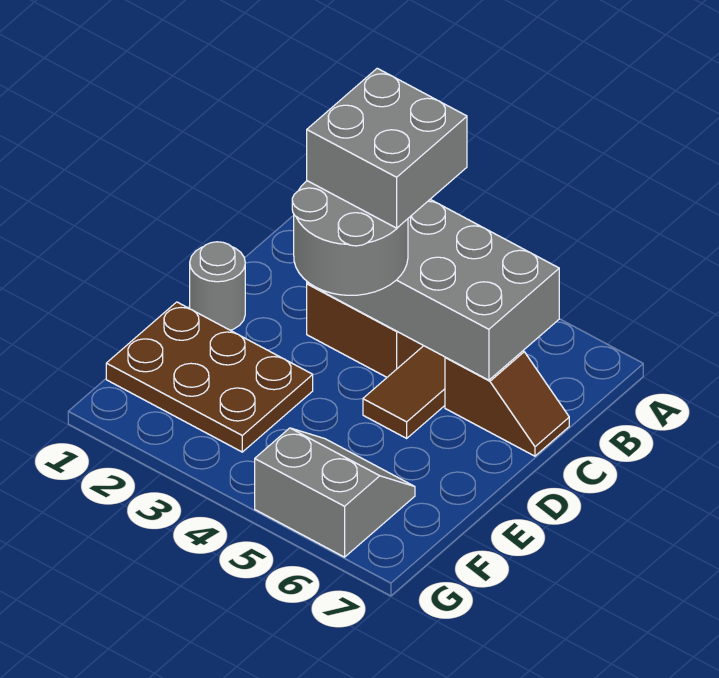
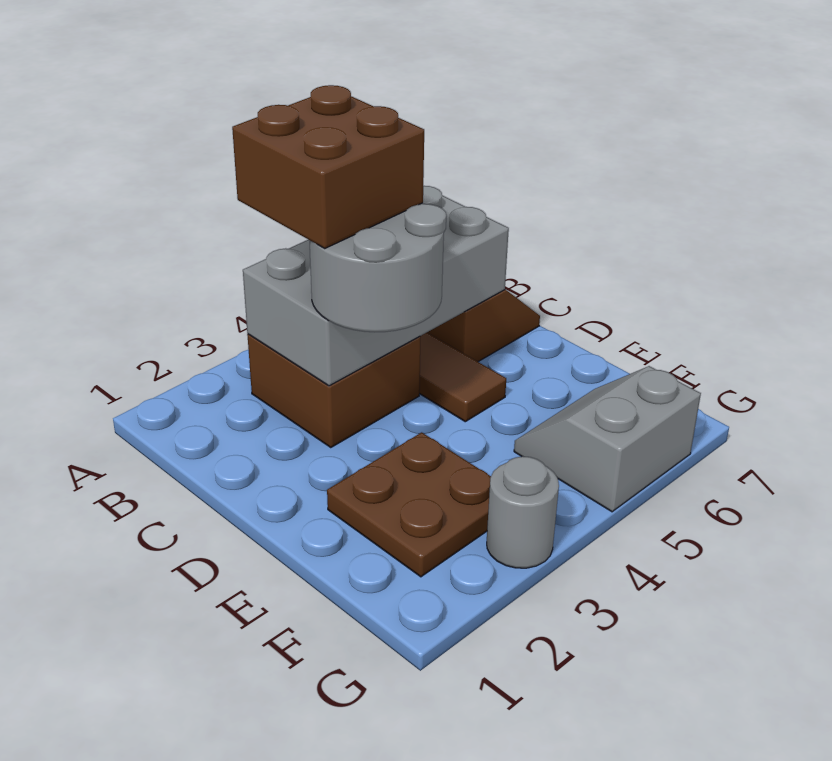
grey 2x2 brick [307,68,467,228] -> brown 2x2 brick [232,85,424,248]
grey 1x1 round brick [190,242,245,330] -> grey 1x1 round brick moved to [487,456,559,568]
brown 2x3 plate [106,302,313,452] -> brown 2x2 plate [327,432,491,577]

